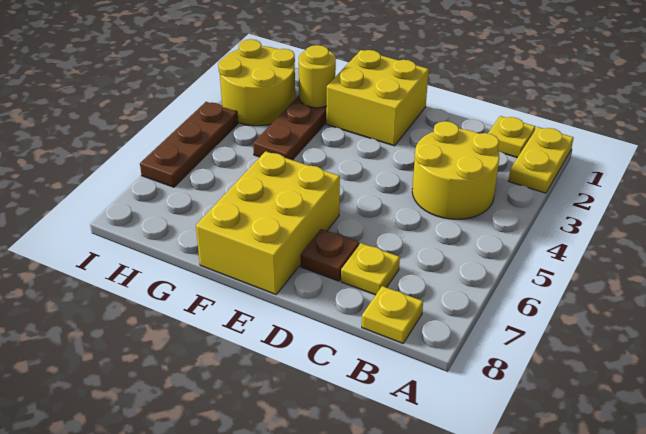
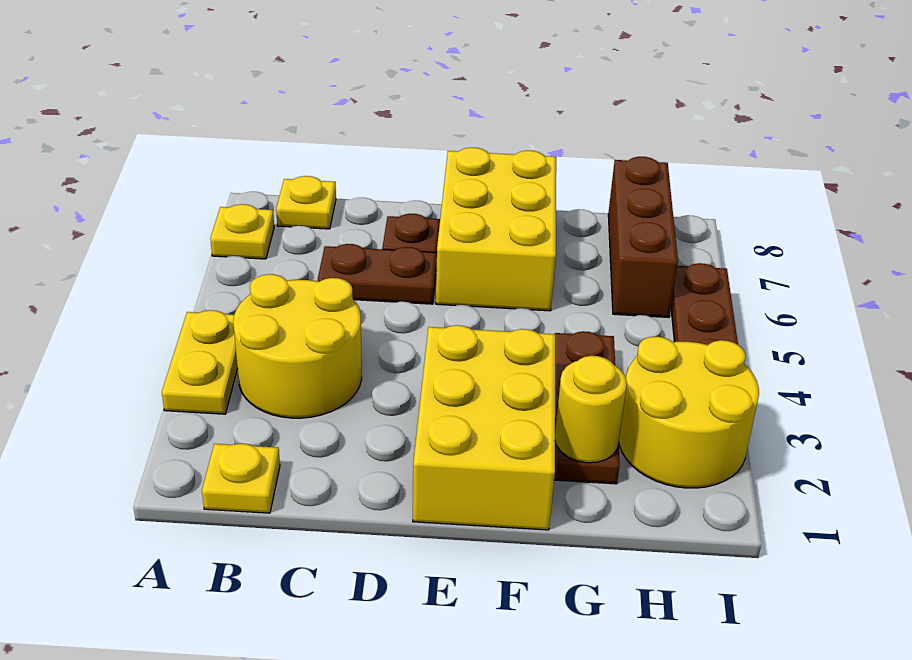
yellow 1x2 plate [509,127,574,193] -> yellow 1x2 plate moved to [162,310,238,414]
none -> brown 1x2 plate [318,244,437,304]
yellow 1x1 plate [341,243,400,295] -> yellow 1x1 plate moved to [210,204,274,259]
yellow 2x2 brick [326,50,429,146] -> yellow 2x3 brick [413,325,556,530]
none -> brown 1x3 brick [608,157,678,318]

